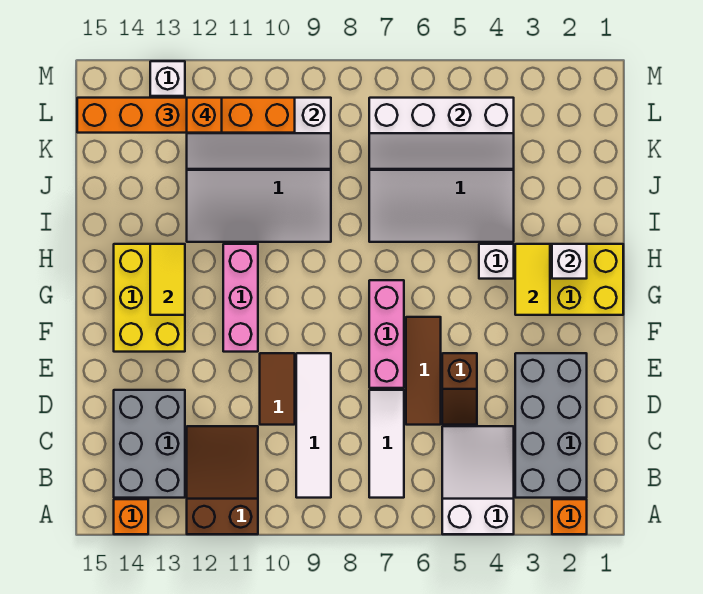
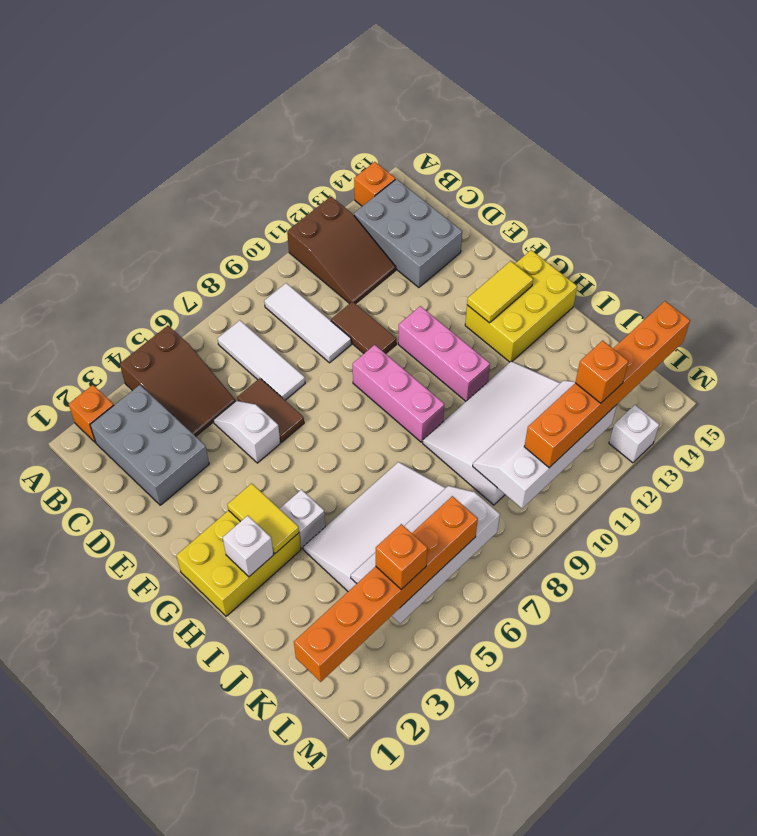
white 2x3 slope [442,426,514,534] -> brown 2x3 slope [120,326,235,436]
grey 2x4 brick [515,353,587,498] -> grey 2x3 brick [90,385,209,505]
white 1x4 tile [296,353,331,498] -> white 1x3 tile [264,283,351,363]
brown 1x2 slope [442,353,477,425] -> white 1x2 slope [213,401,280,463]
brown 1x3 tile [406,317,441,425] -> brown 1x2 tile [237,378,304,442]
pink 1x3 brick [369,280,404,388] -> pink 1x3 brick moved to [353,345,444,442]
yellow 2x3 brick [114,244,185,352] -> yellow 2x3 brick turned to [465,250,577,362]
yellow 1x2 tile [150,244,185,315] -> yellow 1x2 tile turned to [467,261,533,323]
none -> orange 1x6 brick [294,496,478,682]
none -> orange 1x1 brick [376,524,428,589]

